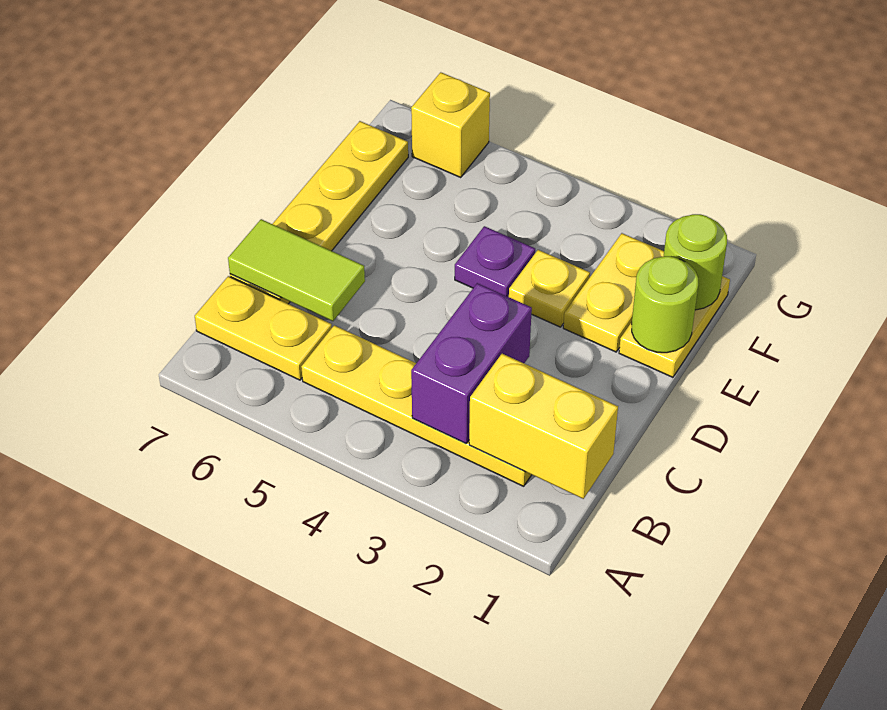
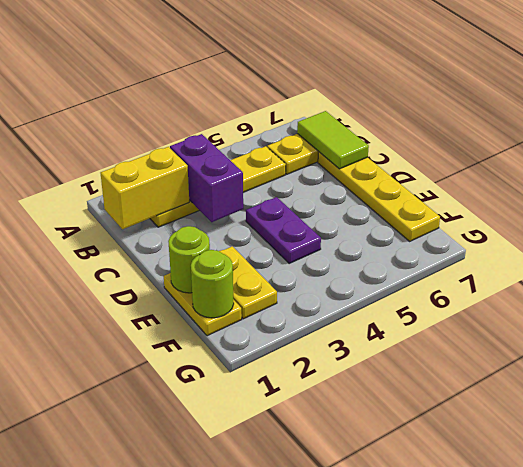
lime 1x2 tile [228,219,365,321] -> lime 1x2 tile turned to [297,111,369,169]
yellow 1x1 plate [509,250,590,327] -> none
purple 1x1 plate [455,226,535,297] -> purple 1x2 plate [246,197,321,263]
yellow 1x1 brick [411,72,490,177] -> none

